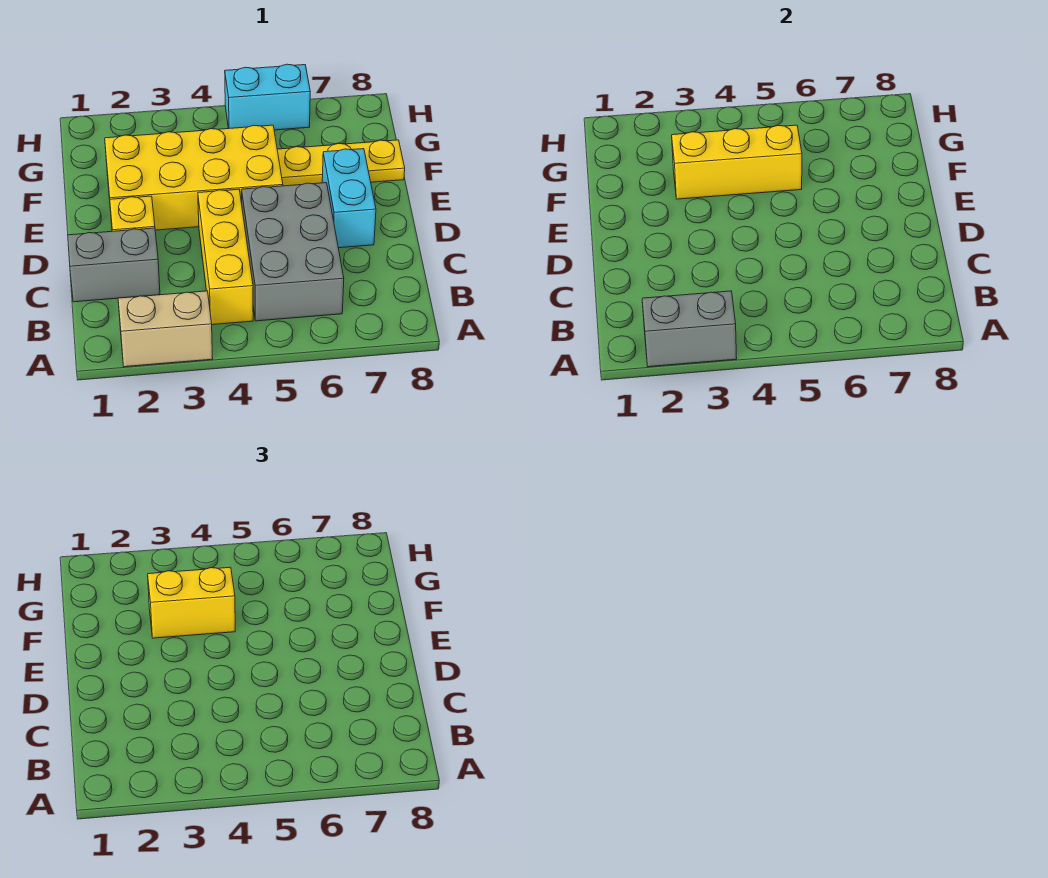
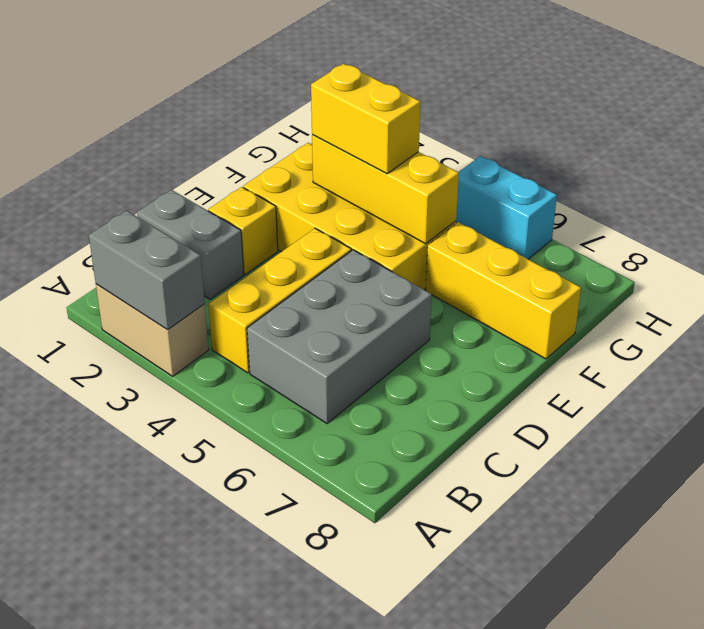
cyan 1x2 brick [322,149,376,248] -> none
yellow 1x3 plate [277,140,405,186] -> yellow 1x3 brick [426,222,581,359]

